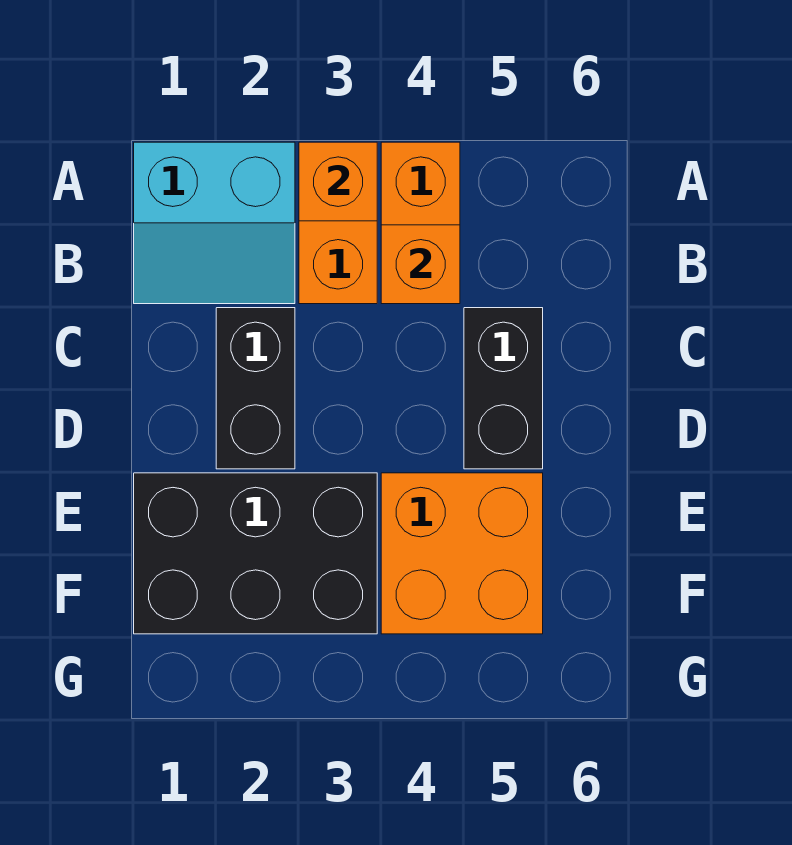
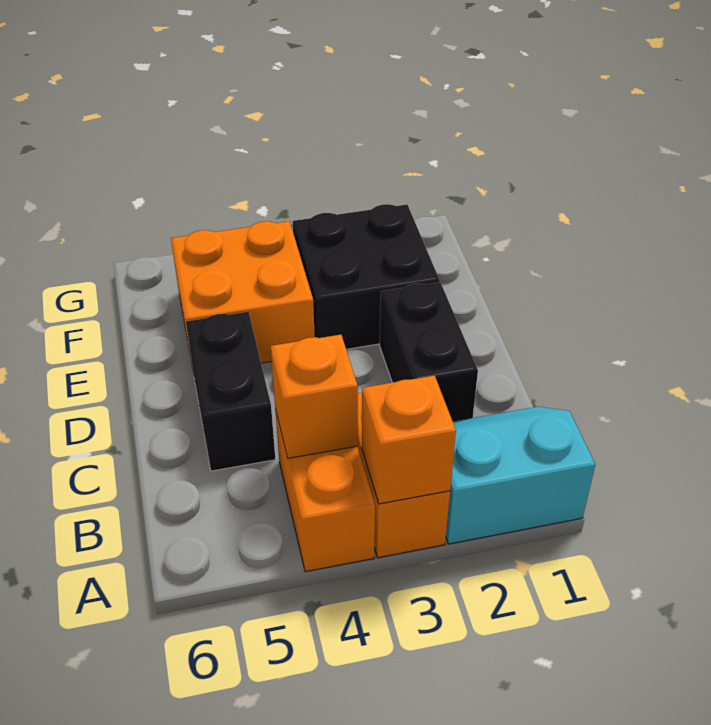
black 2x3 brick [134,473,377,634] -> black 2x2 brick [293,204,440,349]

